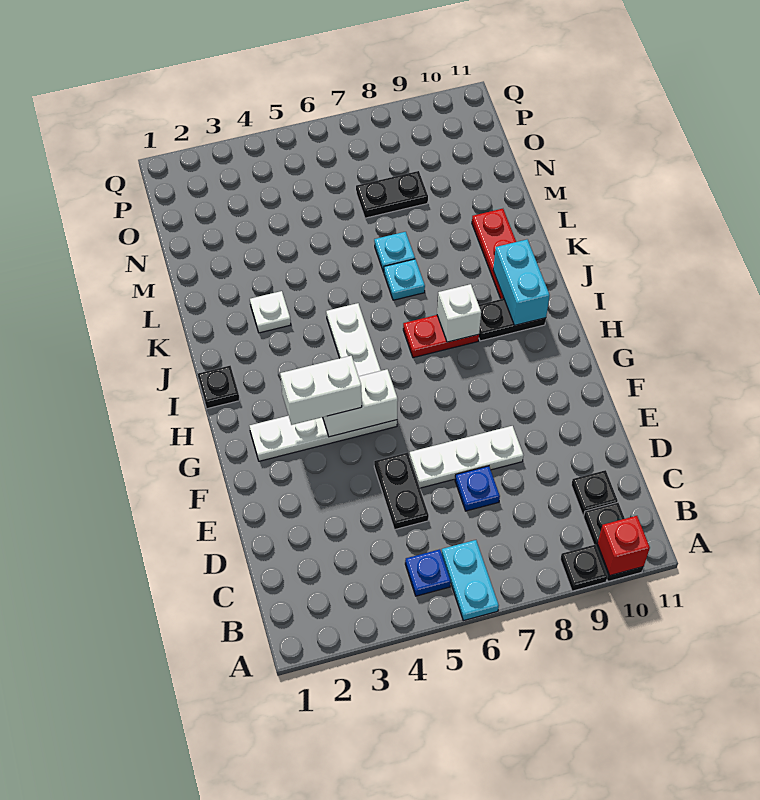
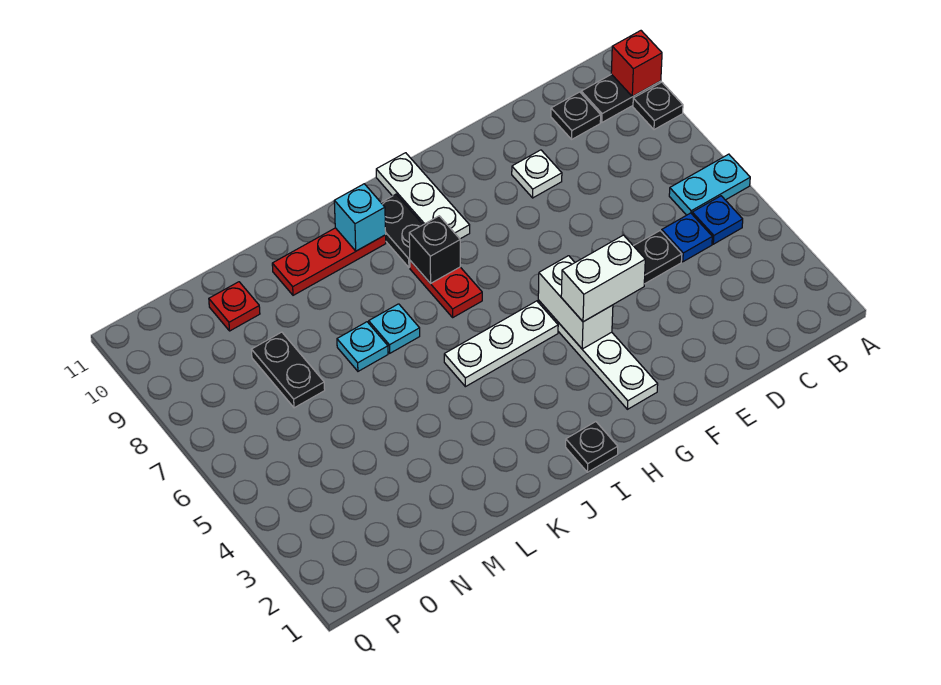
blue 1x1 plate [455,466,500,511] -> blue 1x1 plate moved to [662,213,712,262]
white 1x3 plate [409,426,523,488] -> white 1x3 plate moved to [376,153,470,239]
white 1x2 brick [280,356,362,425] -> white 1x2 brick turned to [561,235,645,322]
white 1x1 brick [437,284,481,342] -> black 1x1 brick [409,216,460,283]
cyan 1x2 brick [493,240,550,325] -> cyan 1x1 brick [334,184,386,251]
white 1x1 plate [250,291,291,333] -> white 1x1 plate moved to [512,150,562,198]
none -> red 1x1 plate [209,282,260,331]

